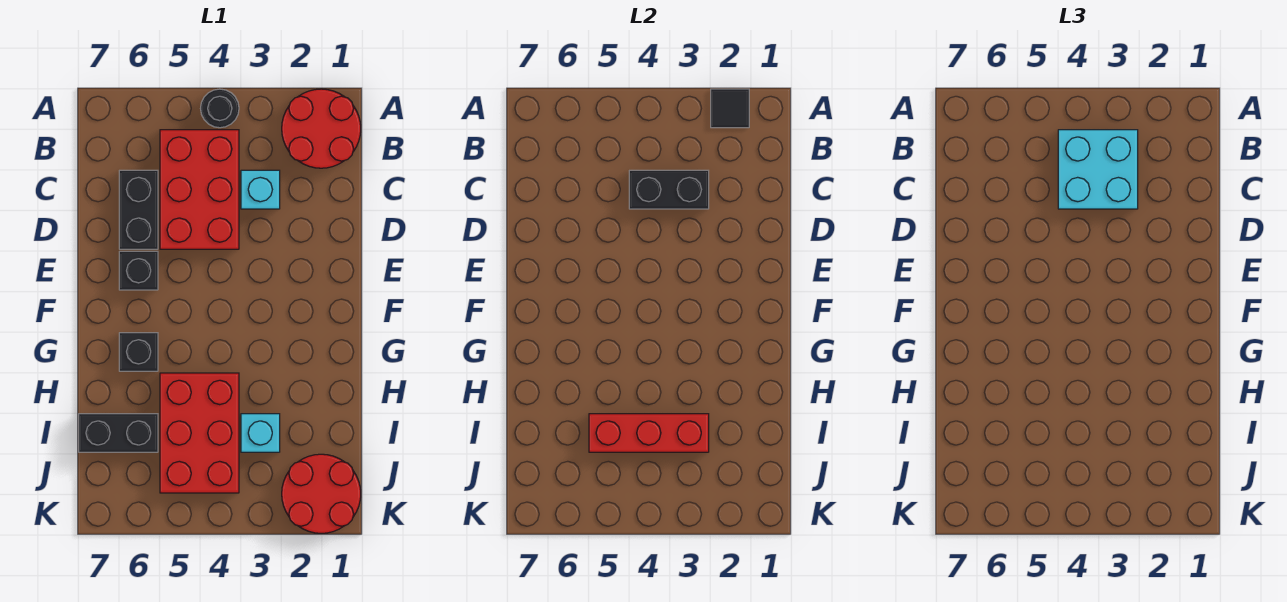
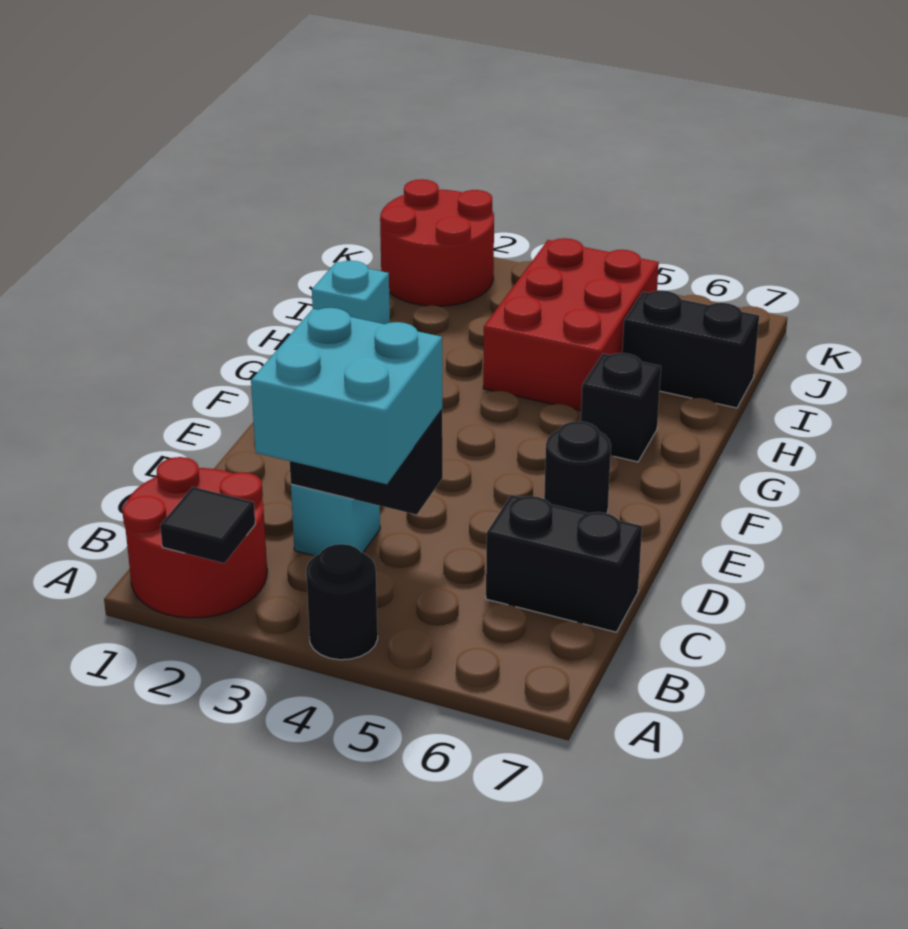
red 2x3 brick [160,130,239,249] -> none
black 1x2 brick [119,170,158,249] -> black 1x2 brick turned to [486,495,642,632]
black 1x1 brick [119,251,158,290] -> black 1x1 round brick [544,421,611,513]
cyan 1x1 brick [241,414,280,452] -> cyan 1x1 brick moved to [312,261,390,324]
red 1x3 brick [589,414,709,452] -> none

